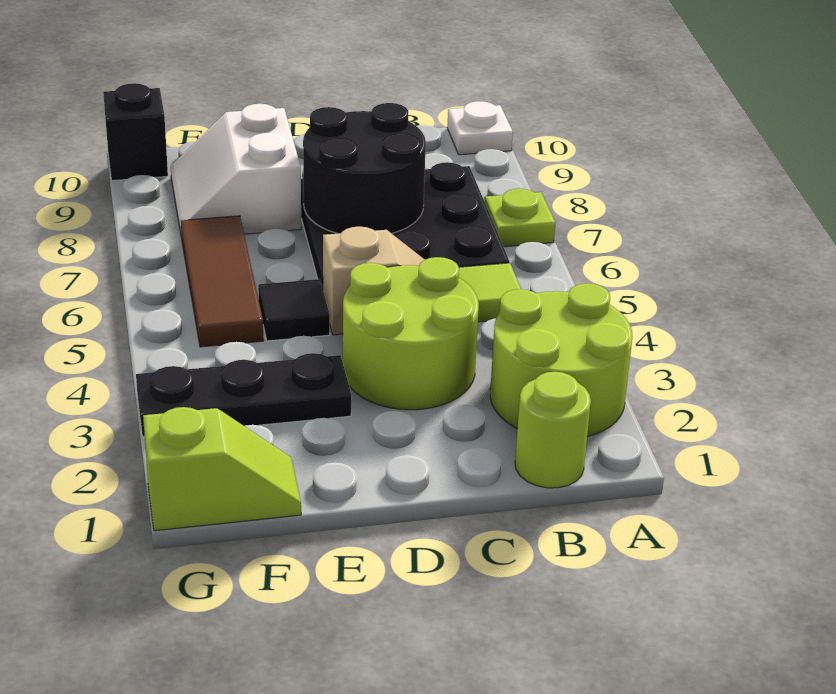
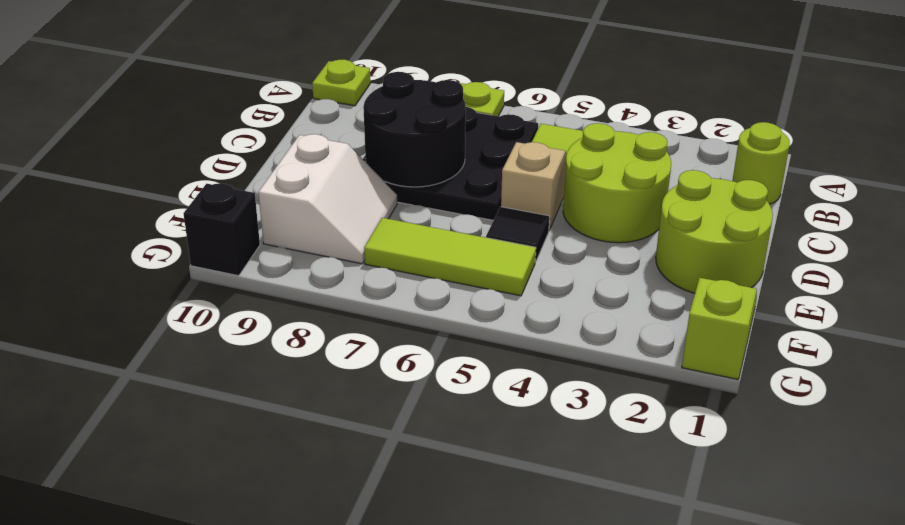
lime 2x2 round brick [490,283,633,436] -> lime 2x2 round brick moved to [656,170,773,293]
white 1x1 plate [447,101,513,155] -> lime 1x1 plate [312,60,370,106]
black 1x3 plate [136,353,351,436] -> none
white 2x2 slope [171,104,301,237] -> white 2x2 slope turned to [258,134,397,264]
brown 1x3 tile [181,216,264,347] -> lime 1x3 tile [364,218,536,296]

